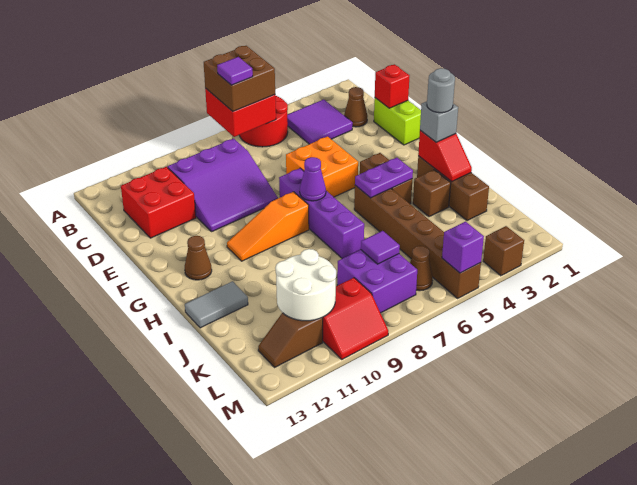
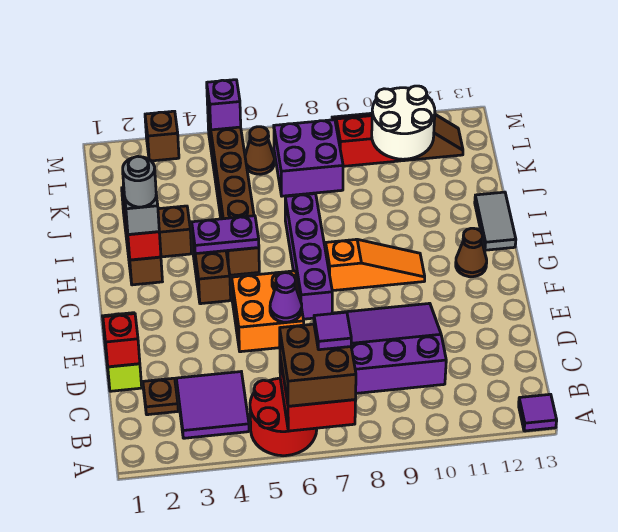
brown 1x1 cone [344,87,367,127] -> brown 1x1 plate [143,378,178,415]
red 2x2 brick [121,167,196,238] -> none
purple 1x1 cone [300,157,326,201] -> purple 1x1 cone moved to [270,273,302,322]
grey 1x2 tile [185,281,248,328] -> grey 1x2 tile turned to [475,192,516,250]
purple 1x1 tile [361,231,400,264] -> purple 1x1 tile moved to [519,394,557,431]

